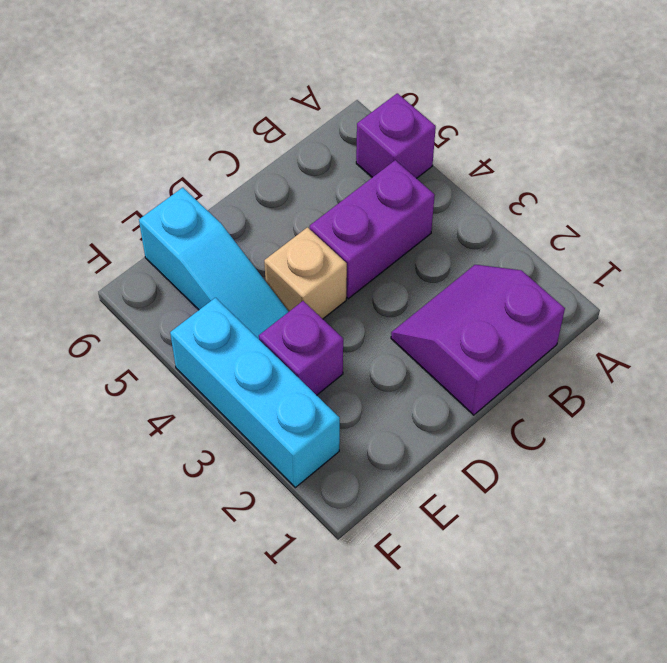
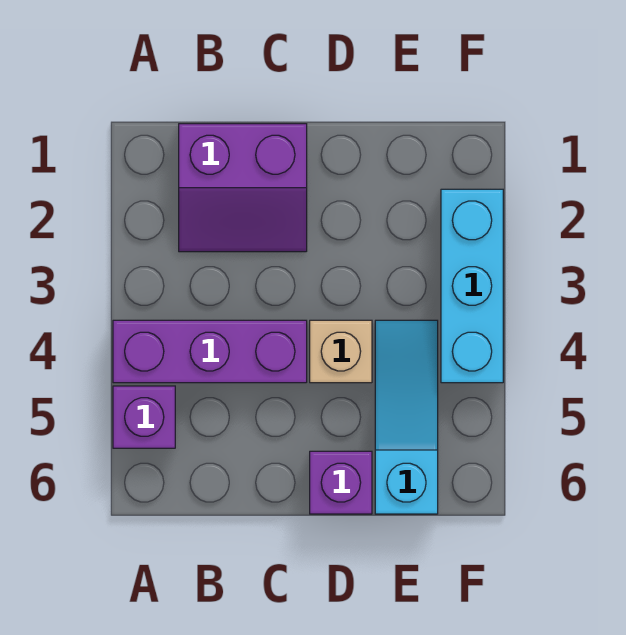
purple 1x2 brick [310,160,435,299] -> purple 1x3 brick [113,320,307,383]
purple 1x1 brick [259,301,343,395] -> purple 1x1 brick moved to [310,451,372,514]

